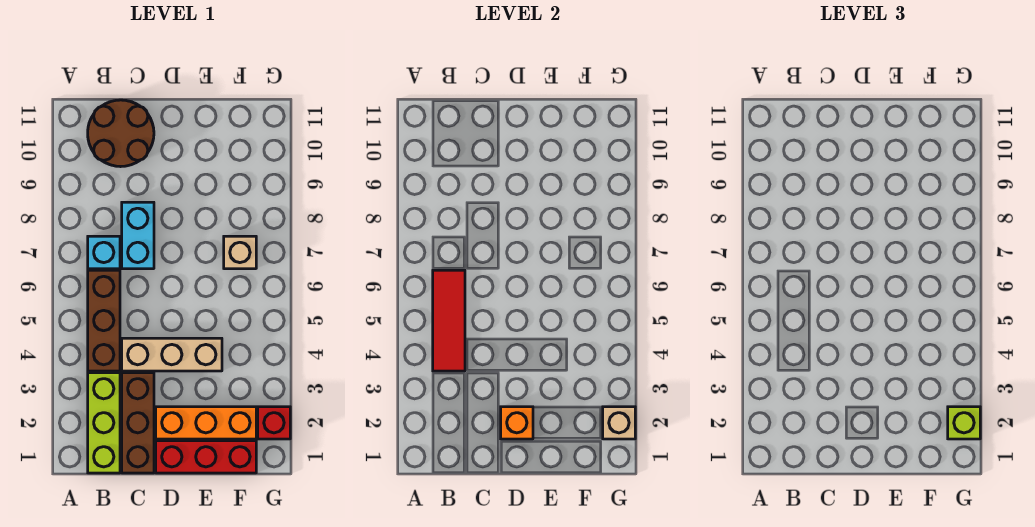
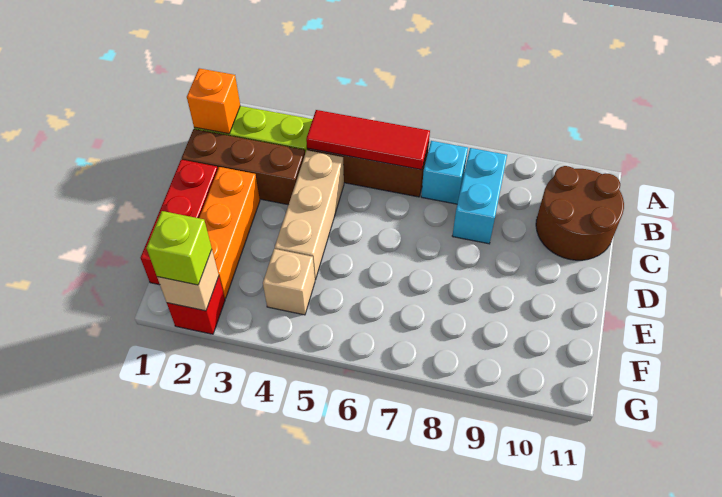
cyan 1x2 brick [122,202,154,269] -> cyan 1x2 brick turned to [452,148,507,244]
orange 1x1 brick [501,407,533,439] -> orange 1x1 brick moved to [187,68,240,134]
tan 1x1 brick [224,236,256,269] -> tan 1x1 brick moved to [263,249,315,315]

